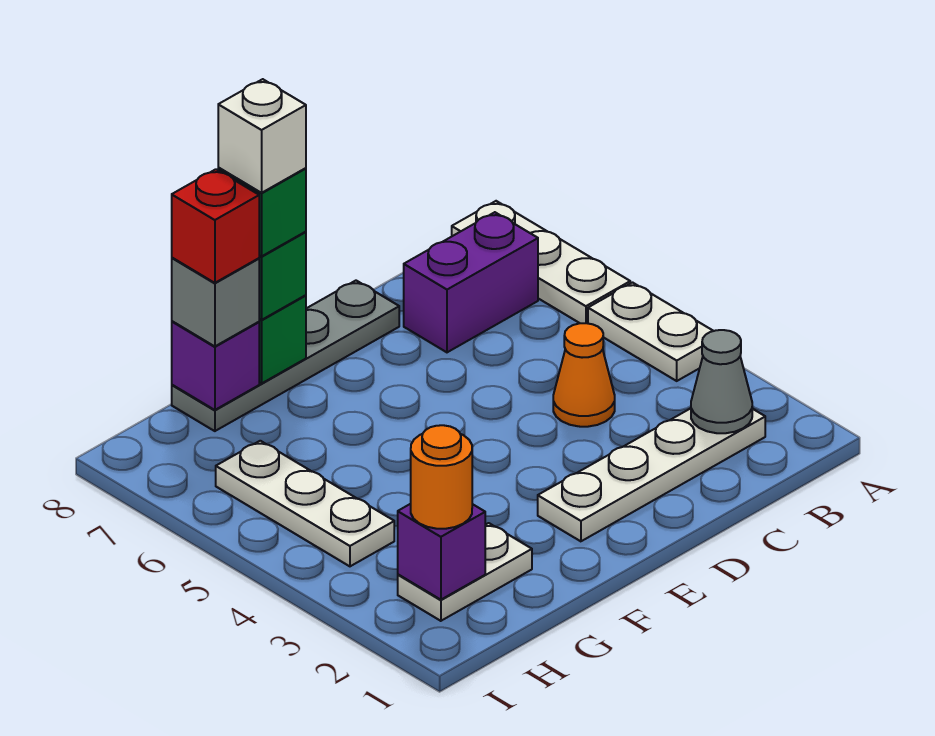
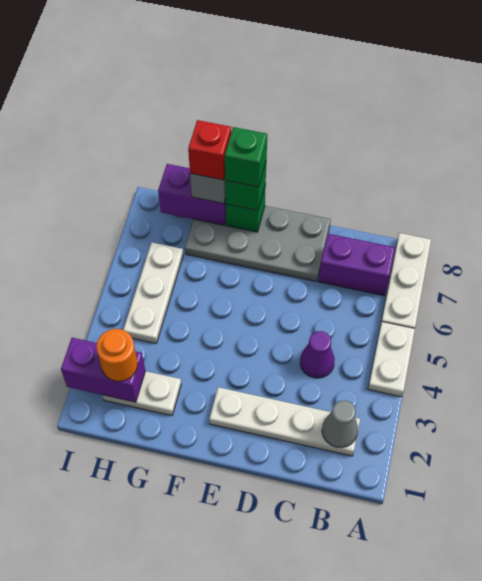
orange 1x1 cone [553,323,615,427] -> purple 1x1 cone [300,331,335,378]
grey 1x4 plate [172,281,399,431] -> grey 2x4 plate [185,206,331,282]
white 1x1 brick [218,79,306,193] -> none
purple 1x1 brick [172,321,259,410] -> purple 1x2 brick [158,164,226,225]
purple 1x1 brick [398,504,485,600] -> purple 1x2 brick [61,338,145,402]

